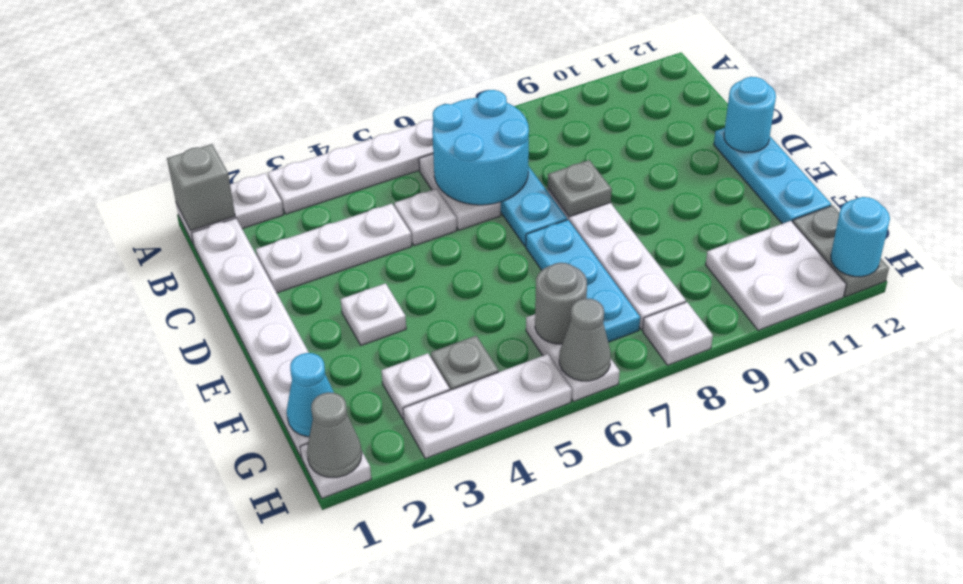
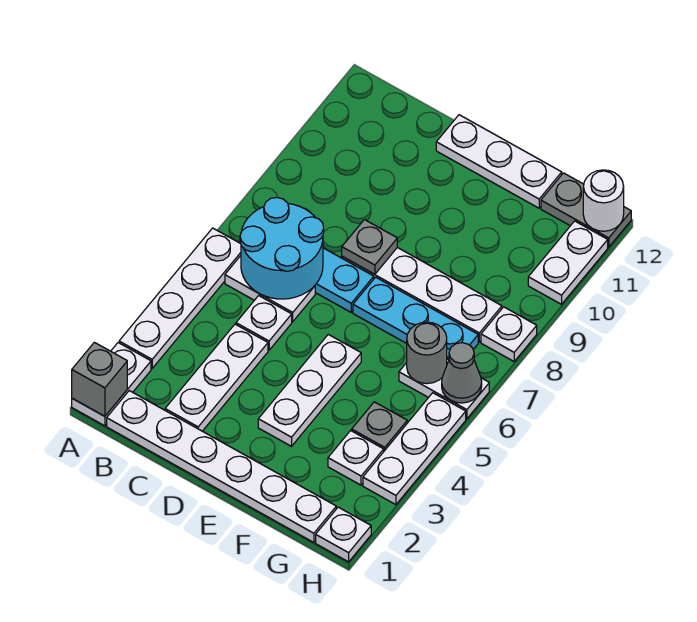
cyan 1x3 plate [714,128,831,224] -> white 1x3 plate [436,115,562,208]
cyan 1x1 round brick [724,77,776,152] -> none
white 1x1 plate [341,283,406,345] -> white 1x3 plate [258,334,361,446]
cyan 1x1 cone [287,353,334,437] -> none
white 2x2 plate [706,221,846,330] -> white 1x2 plate [528,221,608,304]
grey 1x1 cone [307,392,362,477] -> none
cyan 1x1 round brick [831,197,890,277] -> white 1x1 round brick [583,170,624,231]

